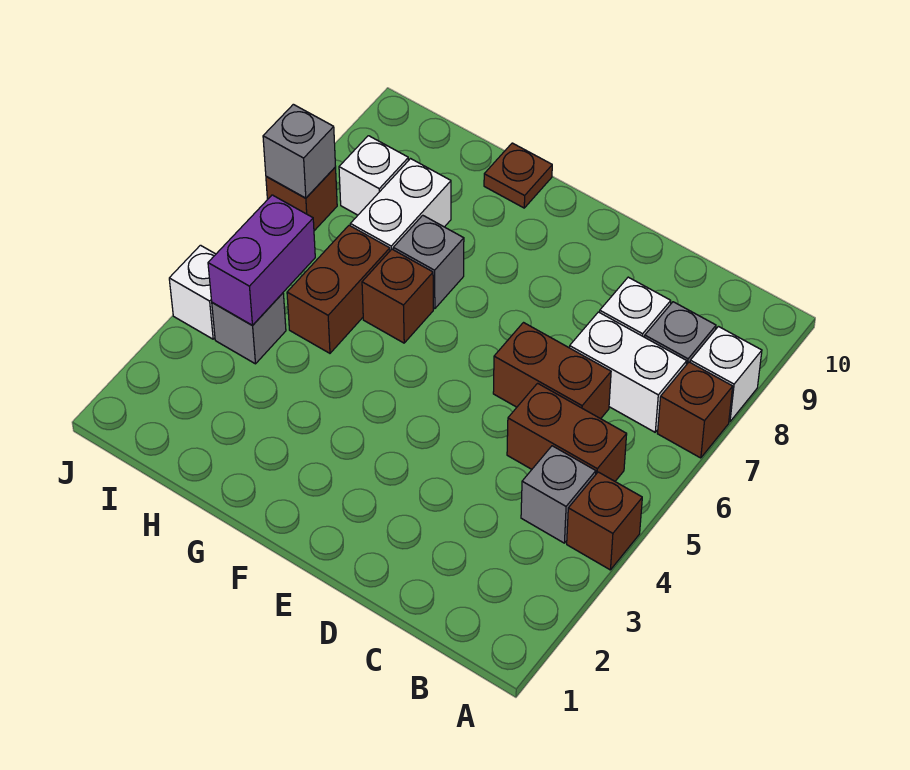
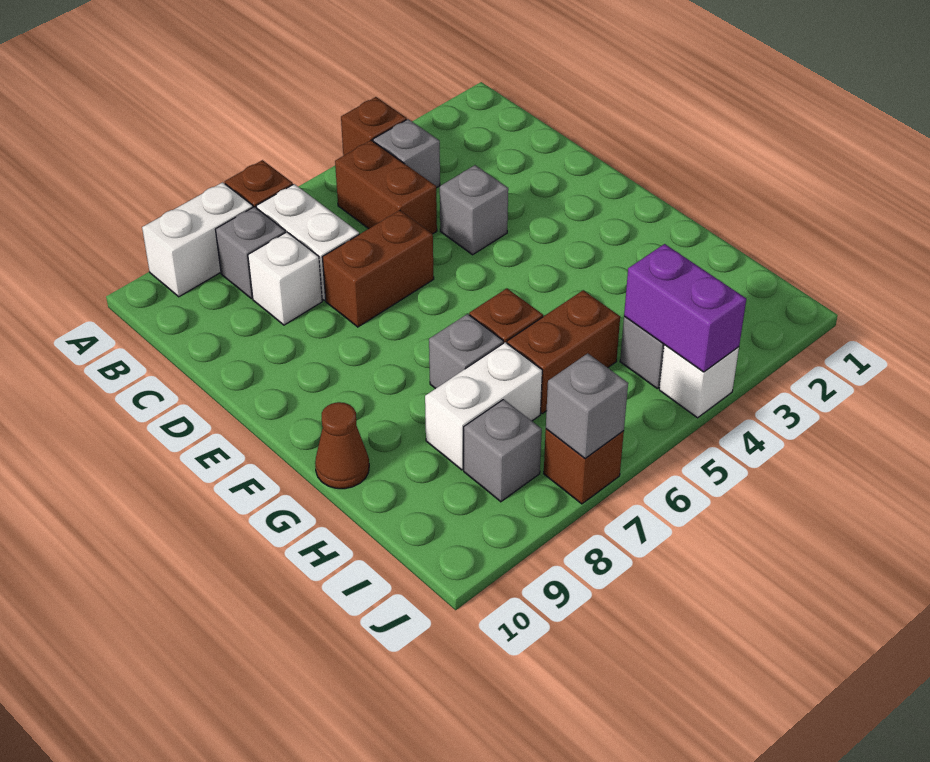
white 1x1 brick [690,326,762,422] -> white 1x2 brick [142,182,253,297]
brown 1x2 brick [493,323,611,419] -> brown 1x2 brick turned to [322,210,434,327]
none -> grey 1x1 brick [440,165,508,255]
brown 1x1 plate [484,143,552,208] -> brown 1x1 cone [315,402,369,489]
purple 1x2 brick [208,195,315,326] -> purple 1x2 brick turned to [624,244,746,372]
white 1x1 brick [339,136,409,215] -> grey 1x1 brick [464,399,542,502]

